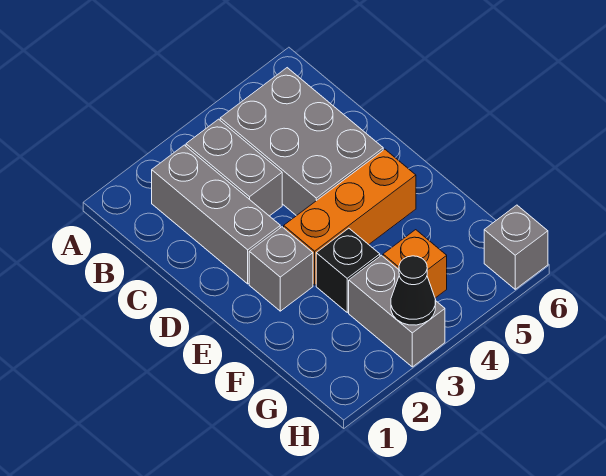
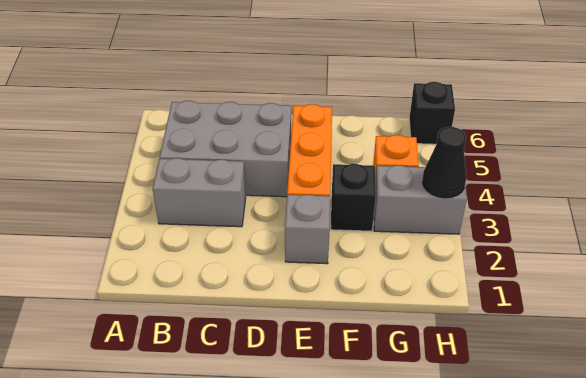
grey 1x3 brick [152,145,280,284] -> none
grey 1x1 brick [484,205,548,289] -> black 1x1 brick [409,82,455,144]

